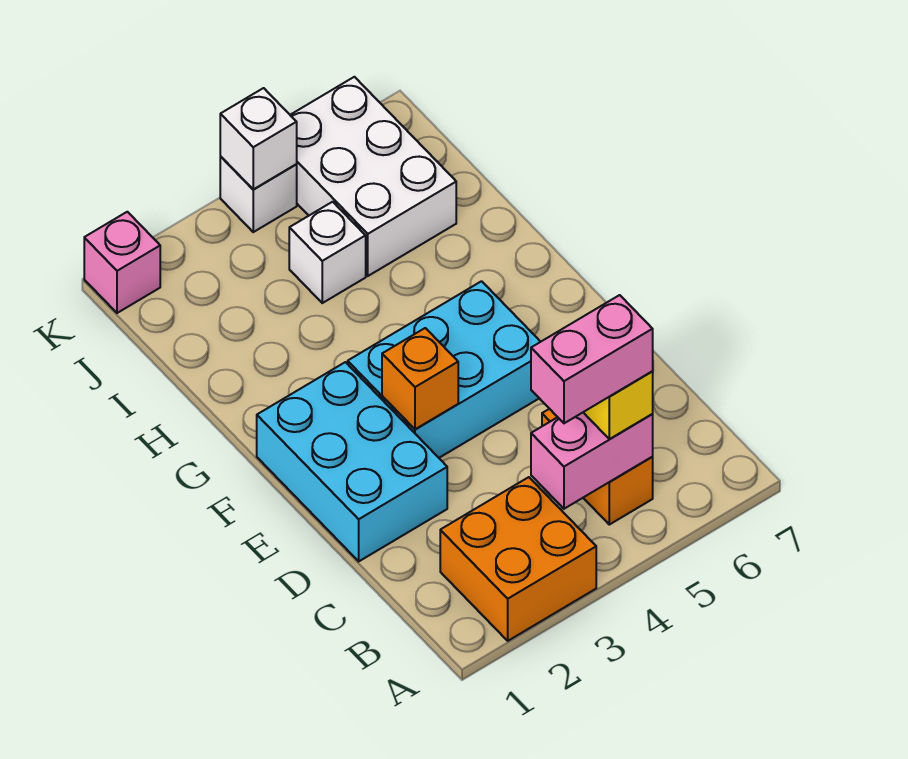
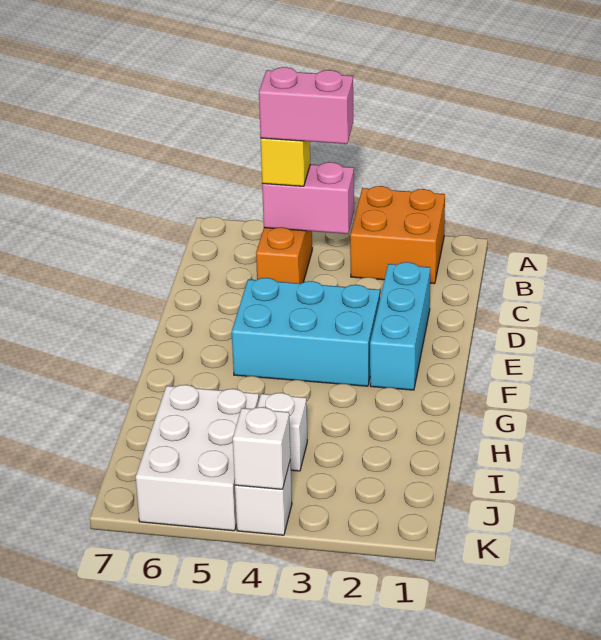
cyan 2x3 brick [257,362,447,561] -> cyan 1x3 brick [370,262,430,390]
orange 1x1 brick [382,328,458,429] -> none
pink 1x1 brick [84,212,160,313] -> none

